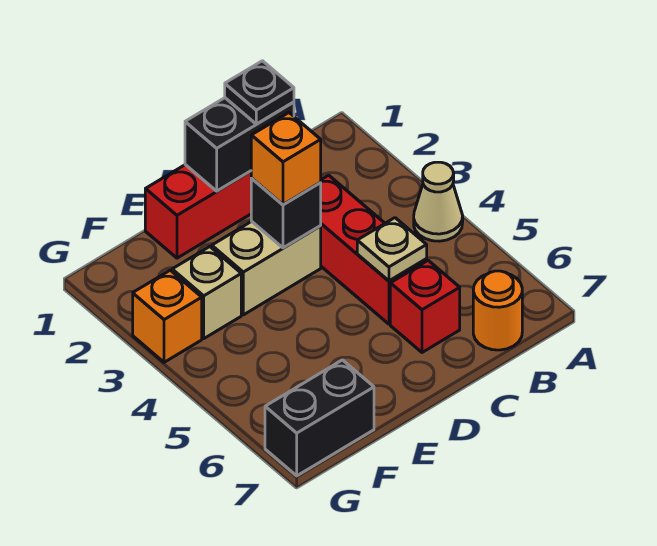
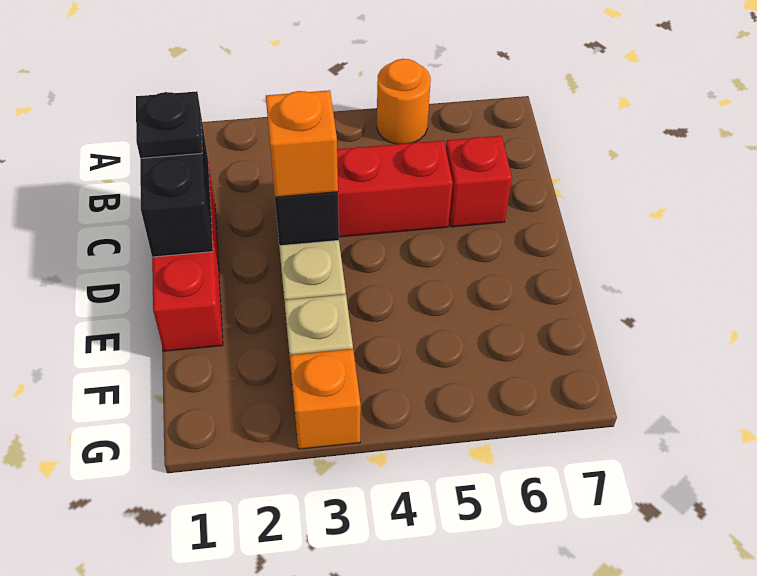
tan 1x1 cone [414,162,463,241] -> none
orange 1x1 round brick [473,271,522,350] -> orange 1x1 round brick moved to [377,59,431,144]
tan 1x1 plate [357,218,427,281] -> none
black 1x2 brick [265,360,374,476] -> none

